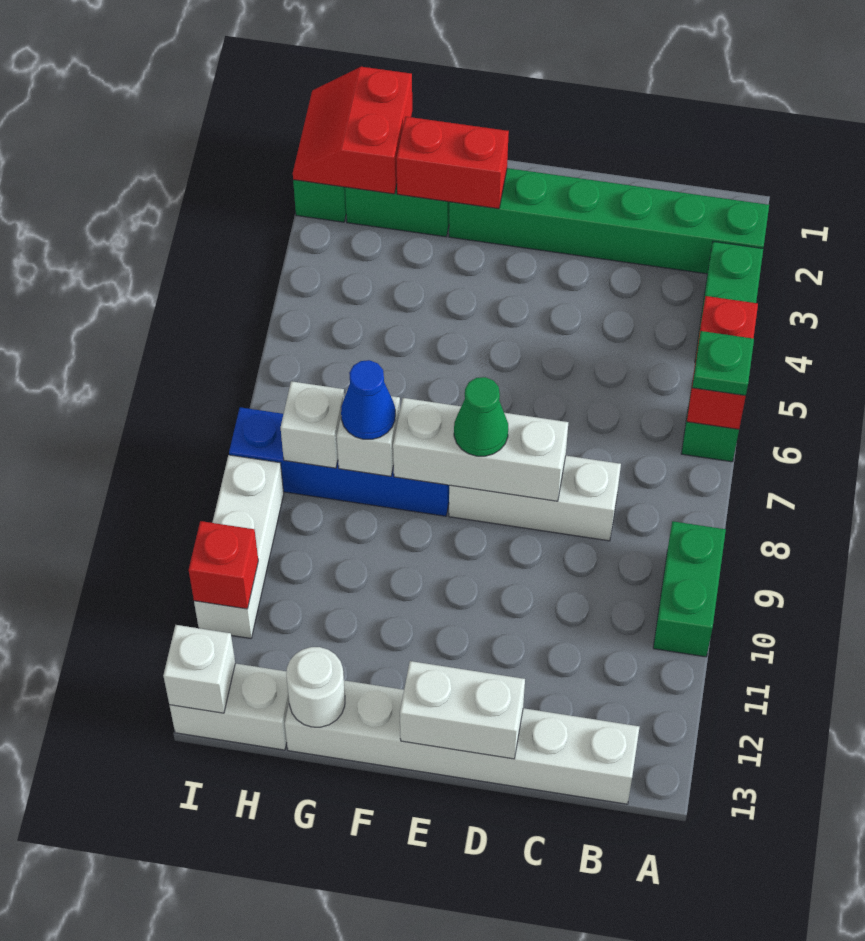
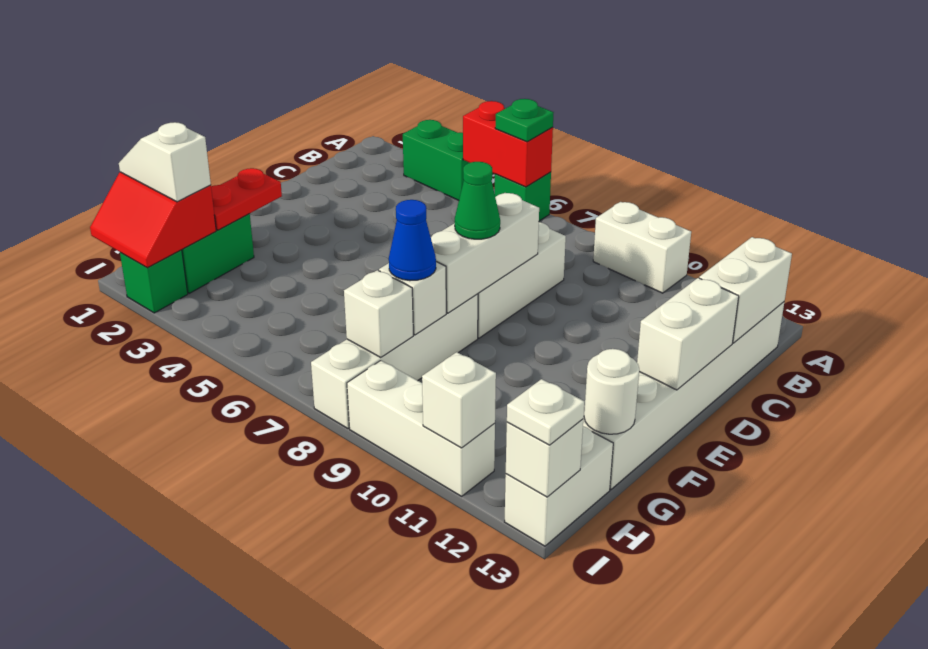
green 1x6 brick [449,168,769,274] -> none
green 1x2 brick [653,521,726,657] -> white 1x2 brick [593,202,691,293]
none -> white 1x2 brick [699,237,792,343]
red 1x2 brick [396,117,509,209] -> red 1x2 plate [211,168,282,230]
blue 1x4 brick [229,407,450,516] -> white 1x4 brick [311,294,478,428]
none -> white 1x2 slope [119,122,211,202]
red 1x1 brick [189,521,258,609] -> white 1x1 brick [422,352,496,448]
none -> white 1x1 plate [507,379,584,445]

